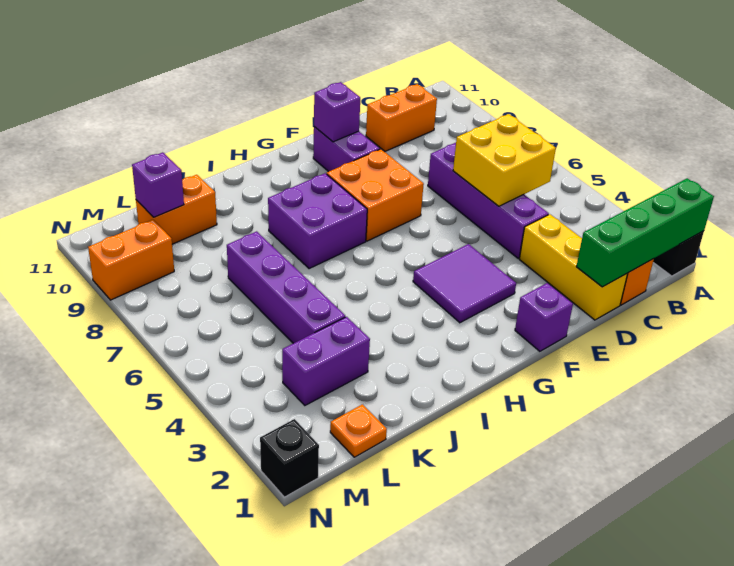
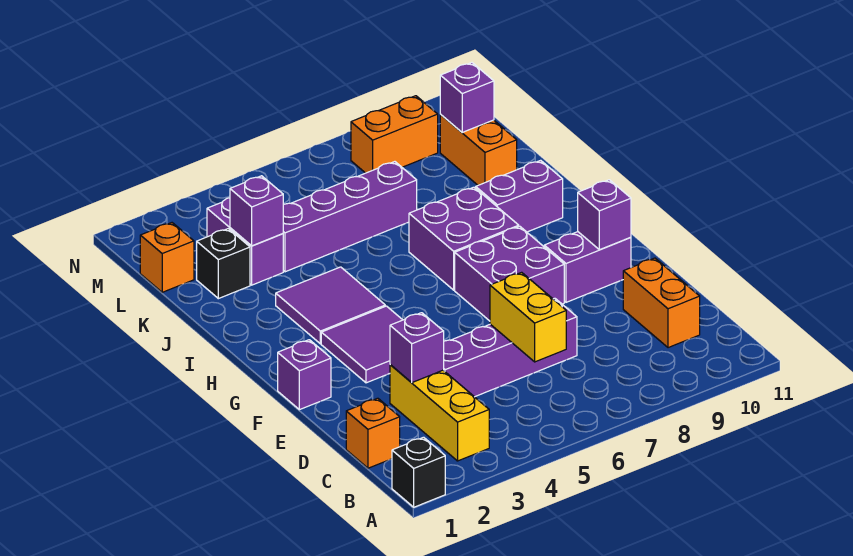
green 1x4 brick [576,178,714,287] -> none
yellow 2x2 brick [453,114,556,206] -> yellow 1x2 brick [490,272,566,362]
yellow 1x3 brick [519,214,628,320] -> yellow 1x3 brick turned to [390,365,489,461]
none -> purple 1x1 brick [390,313,444,383]
orange 2x2 brick [327,149,424,241] -> purple 2x2 brick [455,226,564,321]
none -> purple 2x2 tile [276,267,385,344]
none -> purple 1x2 brick [476,160,563,232]
none -> purple 1x1 brick [230,176,283,246]
orange 1x1 plate [330,404,387,457] -> orange 1x1 brick [140,223,194,292]
orange 1x2 brick [88,220,174,300] -> orange 1x2 brick turned to [351,96,438,173]
black 1x1 brick [260,419,319,497] -> black 1x1 brick moved to [197,229,250,299]

